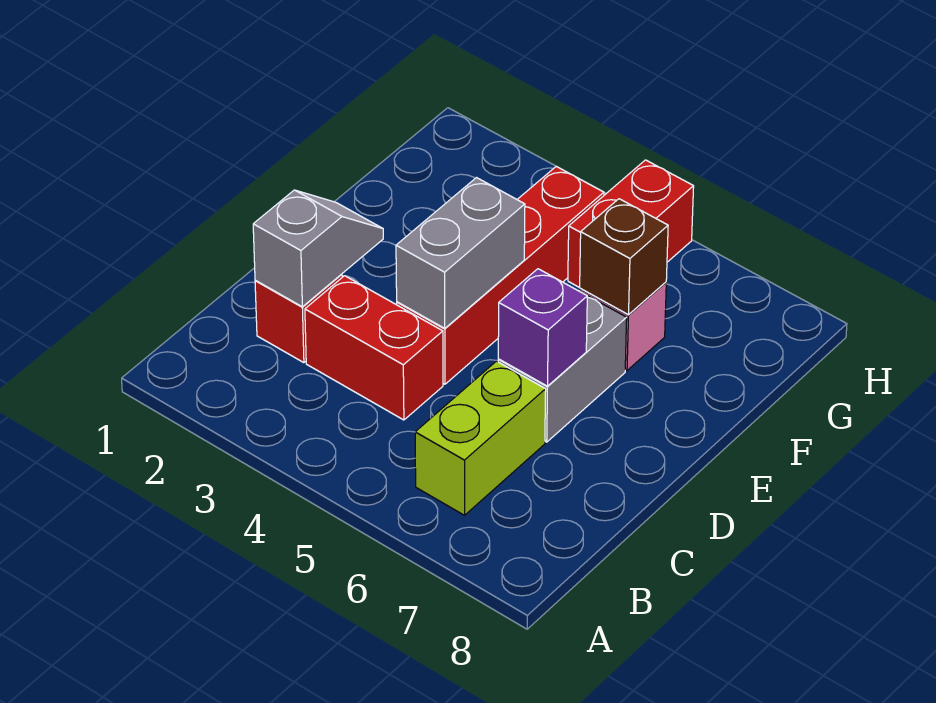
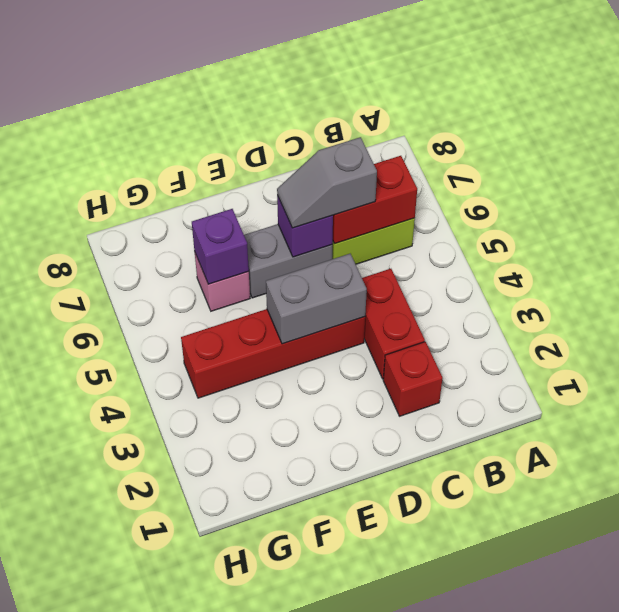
grey 1x2 slope [253,190,383,307] -> grey 1x2 slope moved to [277,137,377,228]
brown 1x1 brick [580,199,668,315] -> purple 1x1 brick [192,209,249,284]
red 1x2 brick [568,160,694,288] -> red 1x2 brick moved to [333,156,417,244]

